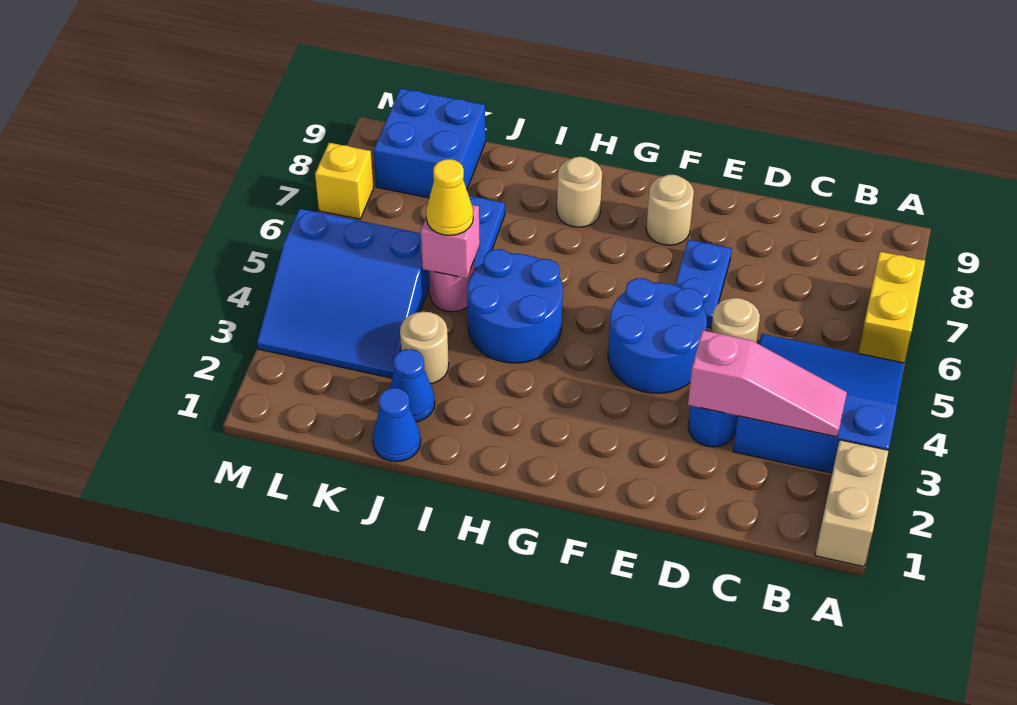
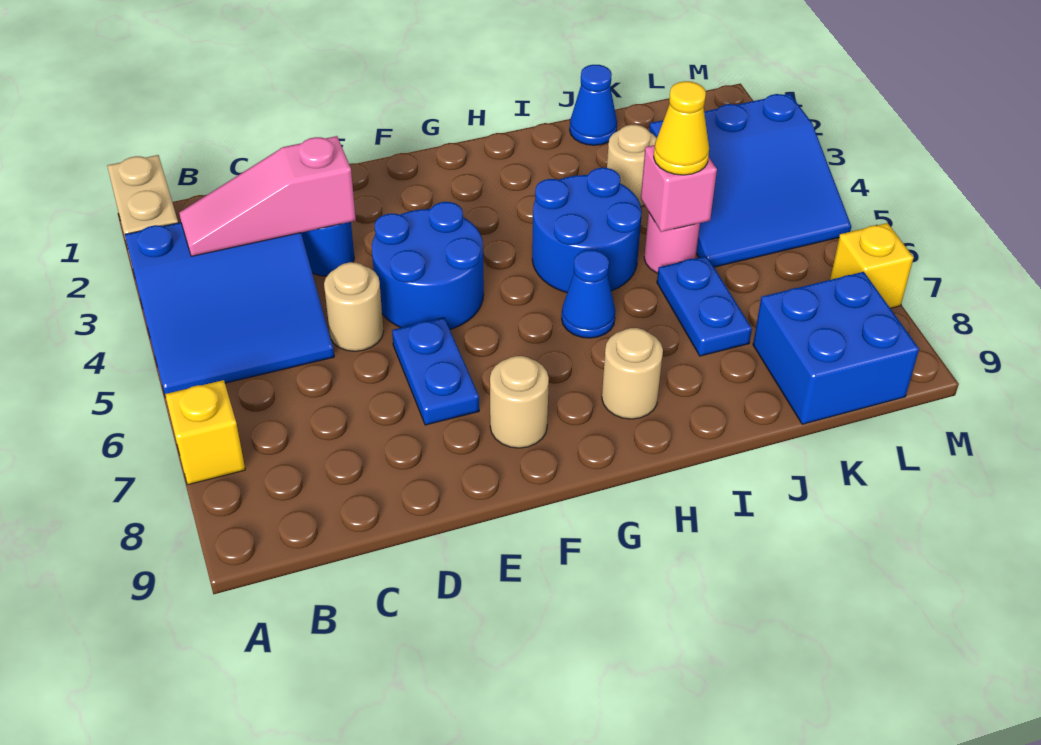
yellow 1x2 brick [858,252,925,363] -> yellow 1x1 brick [165,380,245,485]
blue 1x1 cone [390,349,435,422] -> blue 1x1 cone moved to [562,250,615,338]
blue 3x3 slope [257,209,430,378] -> blue 3x3 slope turned to [649,93,851,267]

